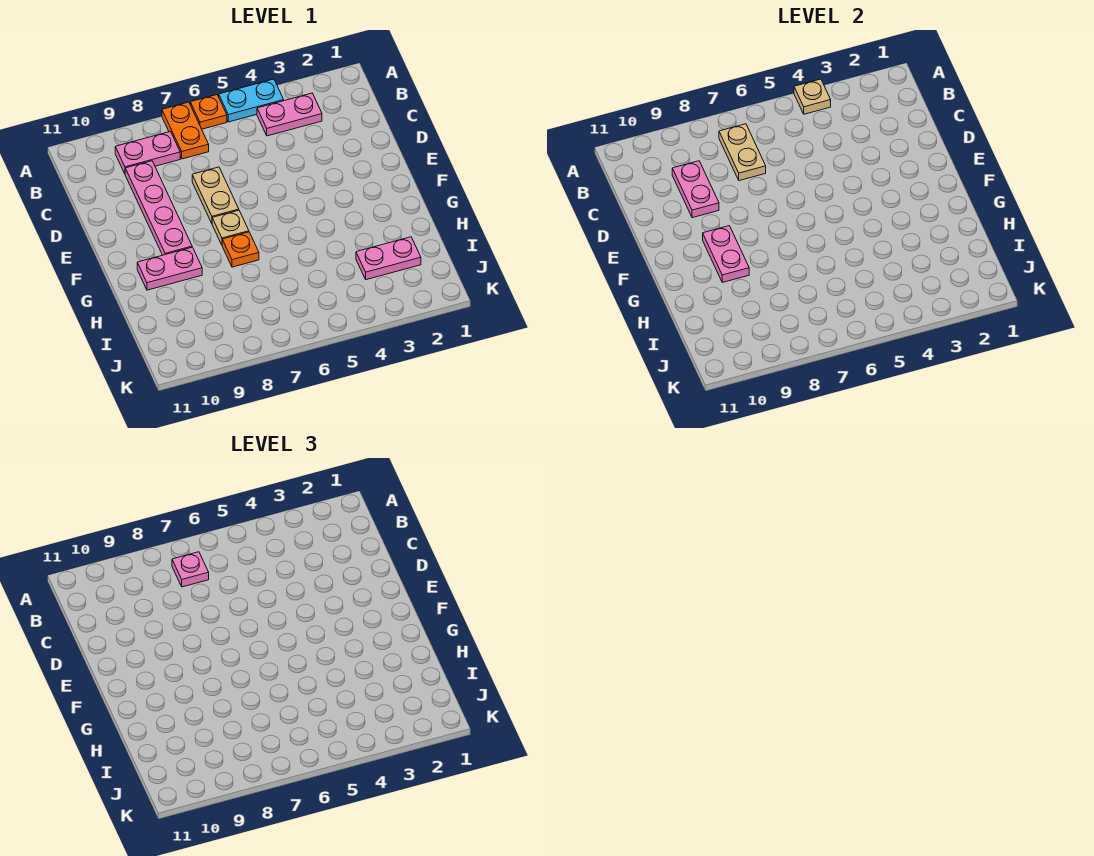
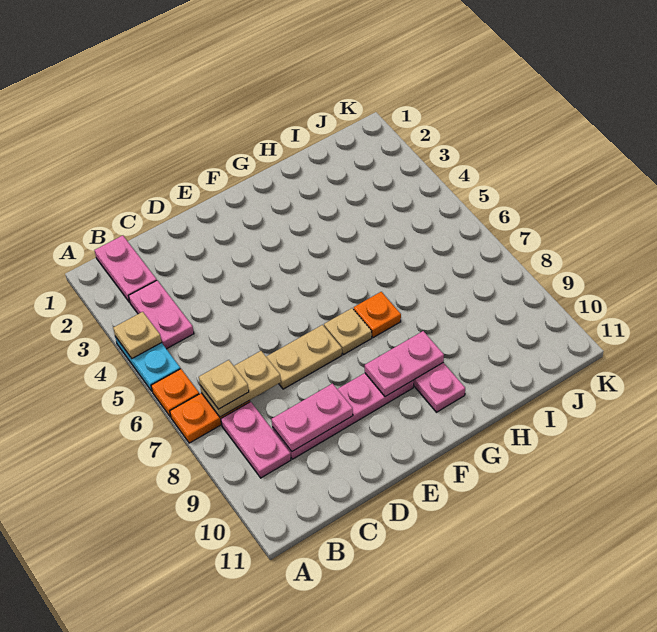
pink 1x1 plate [172,552,209,587] -> tan 1x1 plate [199,360,249,409]
pink 1x2 plate [356,237,421,280] -> pink 1x2 plate moved to [95,235,157,302]

